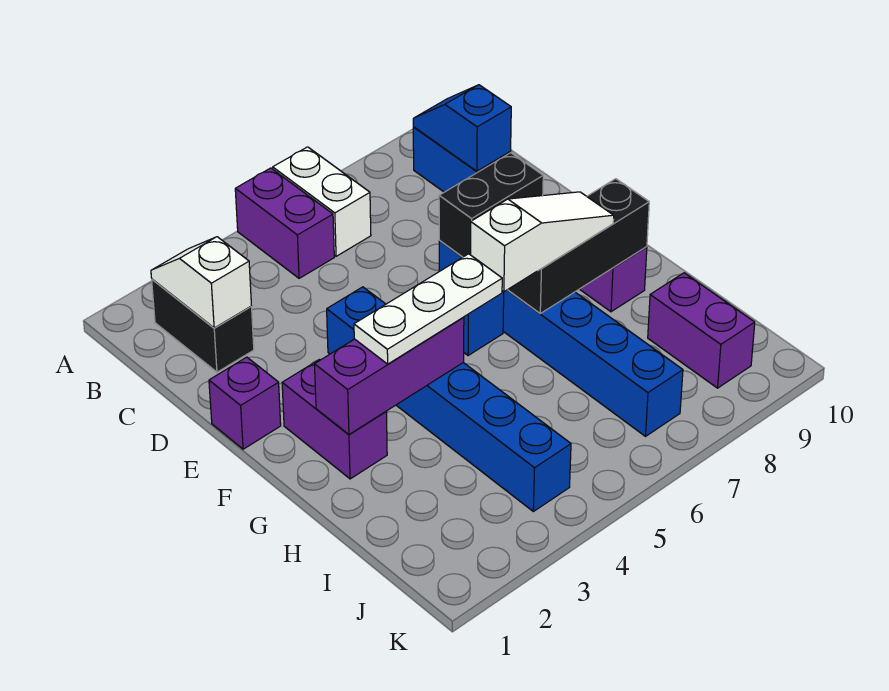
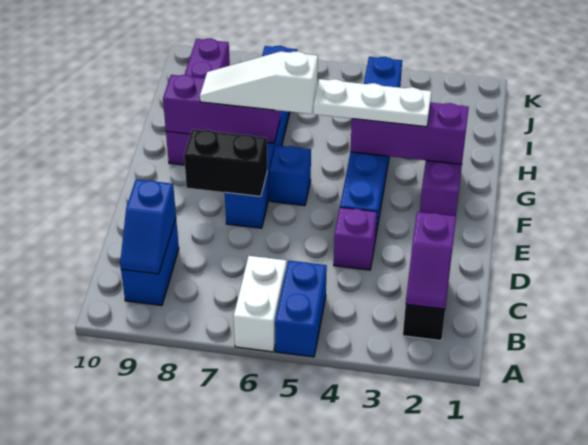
purple 1x2 brick [235,168,334,278] -> blue 1x2 brick [275,261,327,357]
white 1x2 slope [151,237,251,328] -> purple 1x2 slope [406,212,456,309]
purple 1x1 brick [209,357,281,449] -> purple 1x1 brick moved to [334,207,377,270]
black 1x3 brick [508,179,649,313] -> purple 1x3 brick [163,75,280,143]

